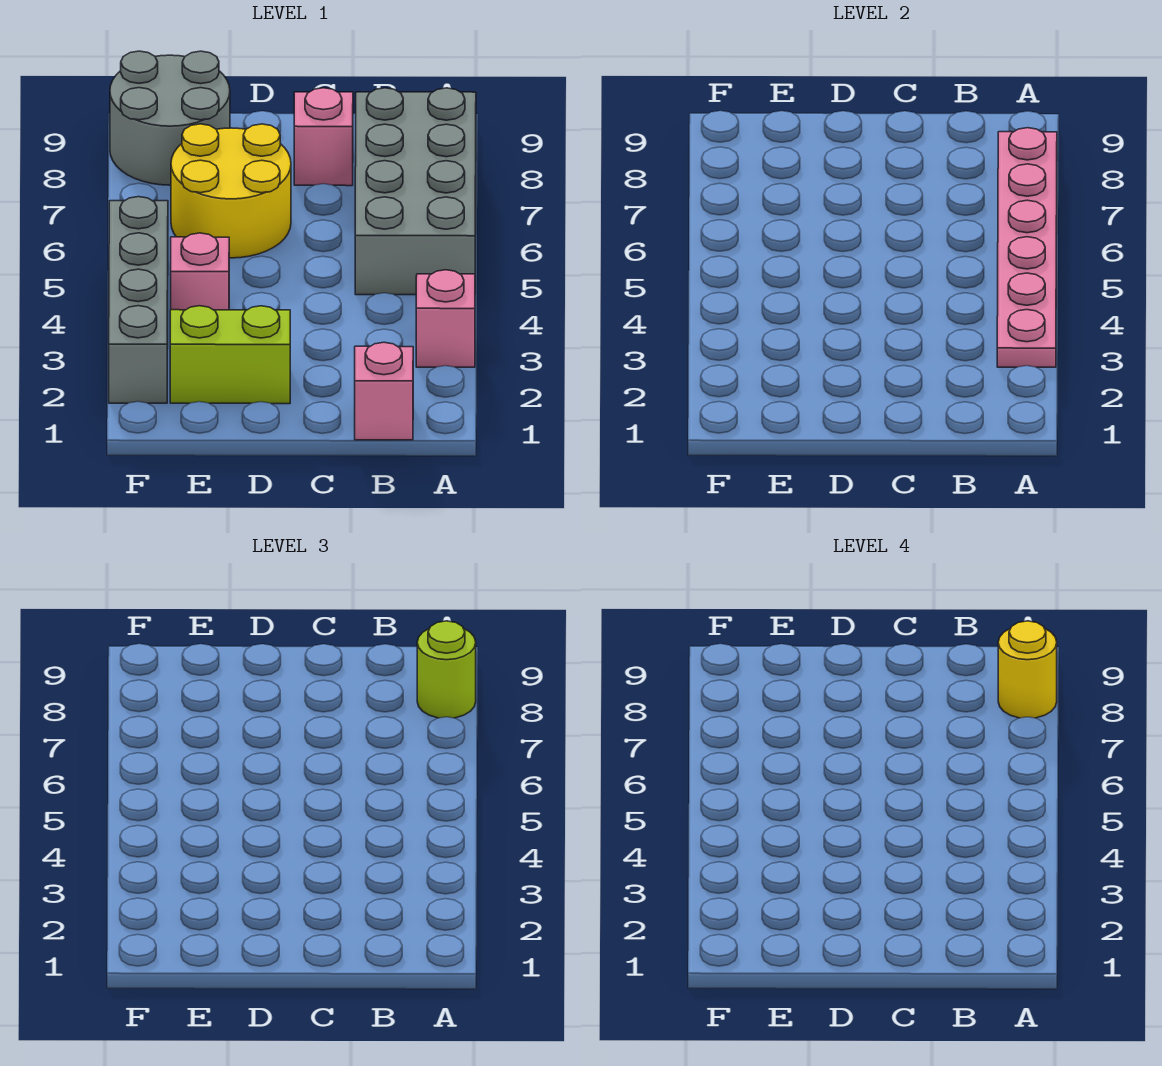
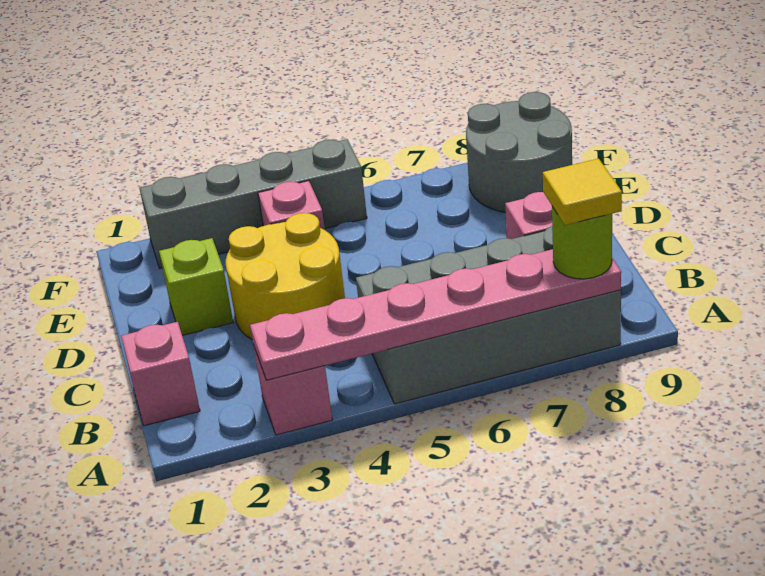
yellow 1x1 round brick [998,621,1057,718] -> yellow 1x1 tile [543,159,622,225]
lime 1x2 brick [170,306,290,404] -> lime 1x1 brick [159,238,233,335]
yellow 2x2 round brick [171,124,291,258] -> yellow 2x2 round brick moved to [226,213,345,339]

